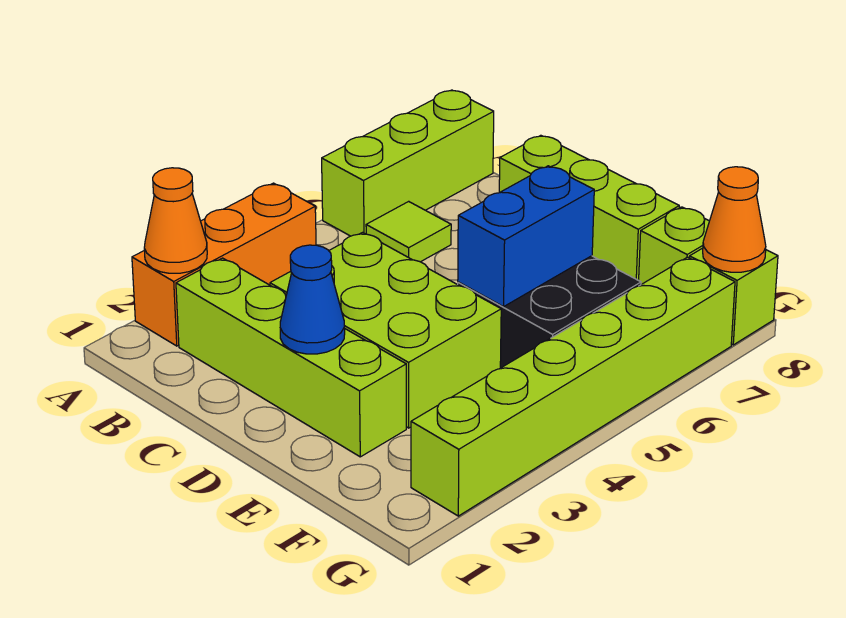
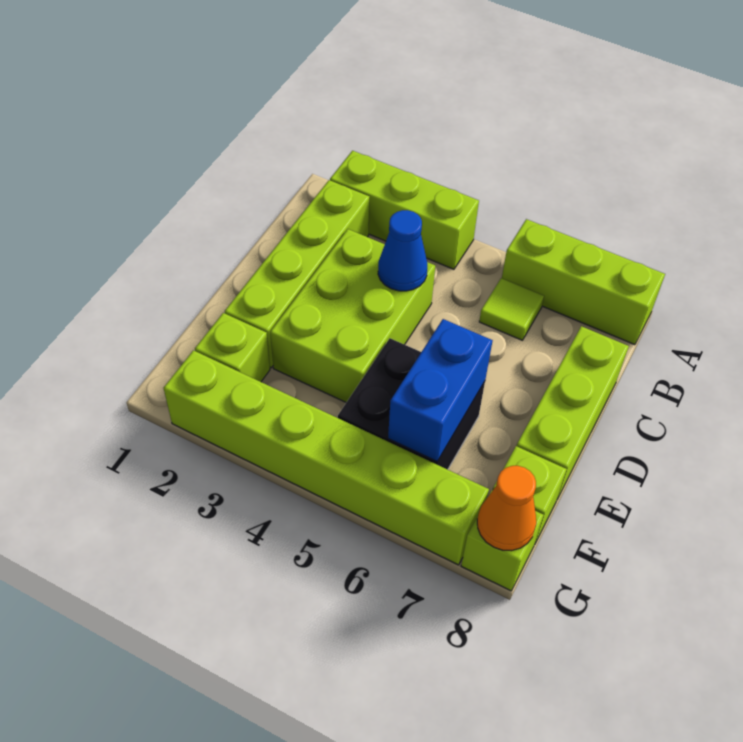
orange 1x3 brick [132,183,316,346] -> lime 1x3 brick [330,151,479,269]
orange 1x1 cone [144,168,207,273] -> none
blue 1x1 cone [280,245,345,354] -> blue 1x1 cone moved to [378,210,427,291]
blue 1x2 brick [458,166,594,307] -> blue 1x2 brick turned to [388,319,493,461]
none -> lime 1x1 brick [195,313,270,382]

